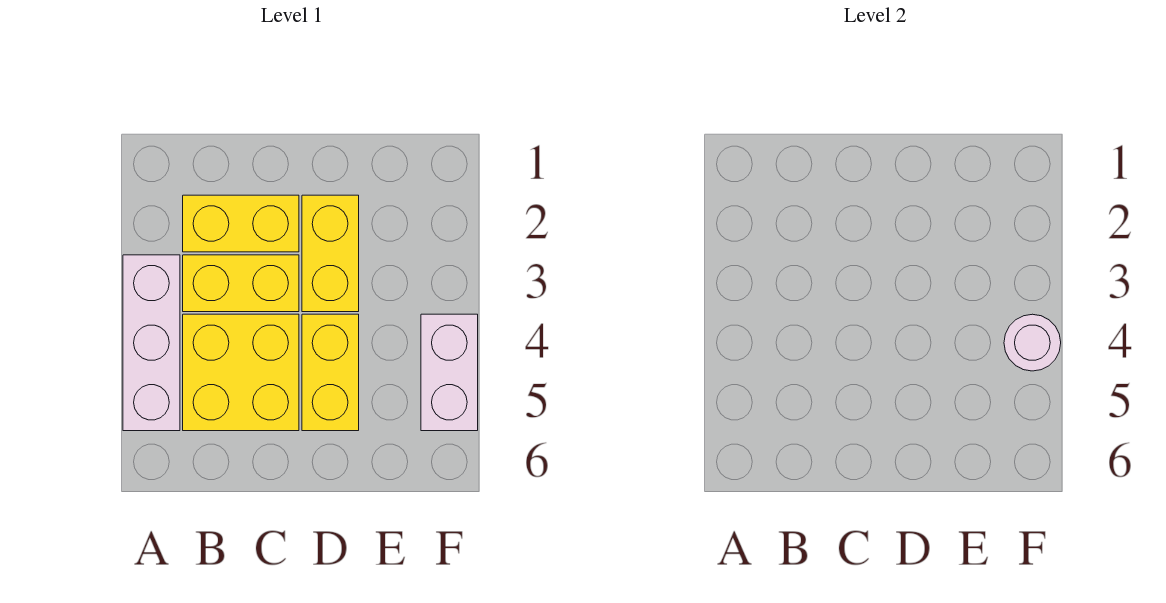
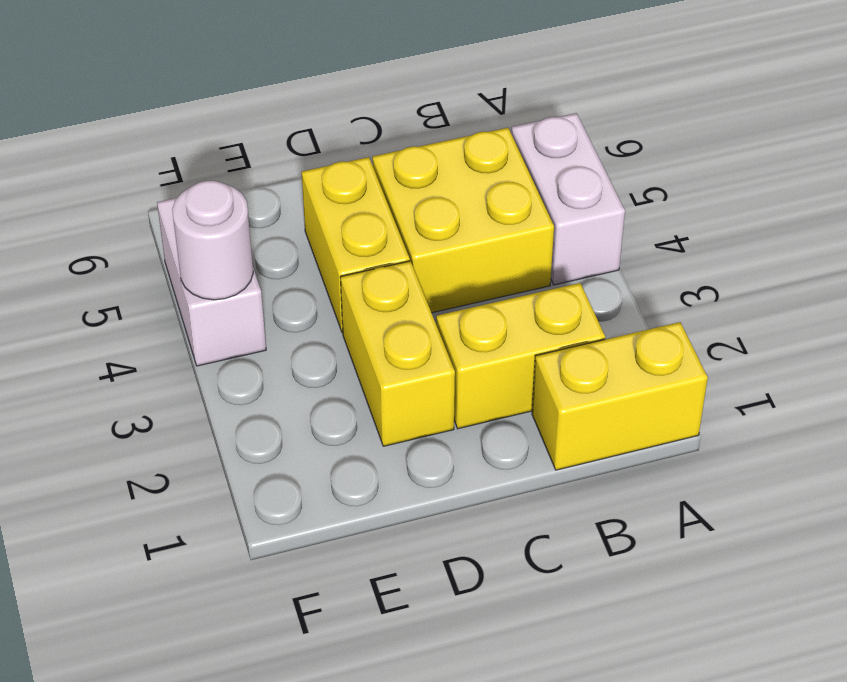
white 1x3 brick [123,255,180,431] -> white 1x2 brick [511,113,625,285]
yellow 1x2 brick [183,255,299,312] -> yellow 1x2 brick moved to [532,322,708,470]

